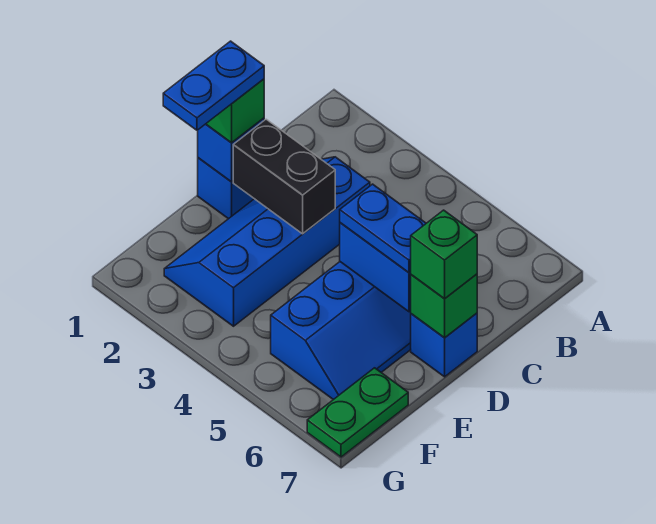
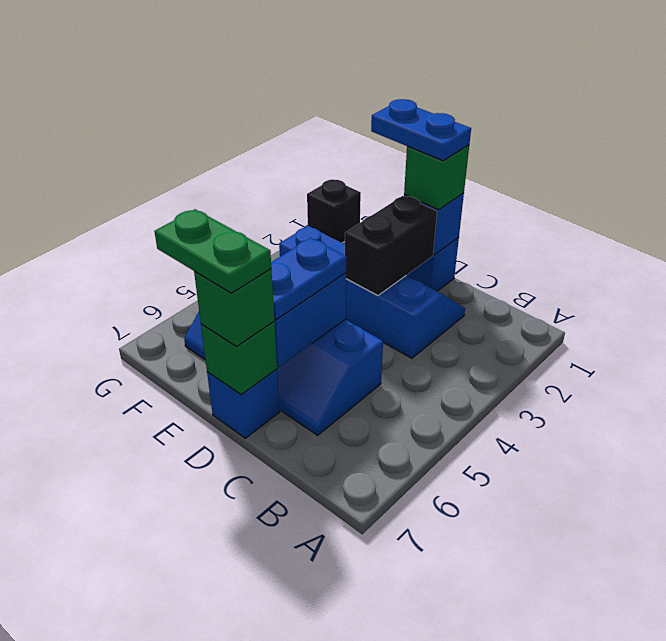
green 1x2 plate [307,368,408,457] -> green 1x2 plate moved to [154,209,271,293]
none -> black 1x1 brick [307,179,361,243]

